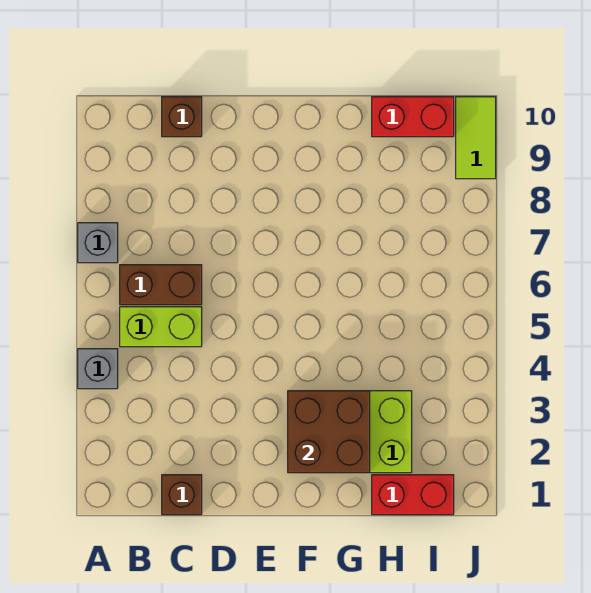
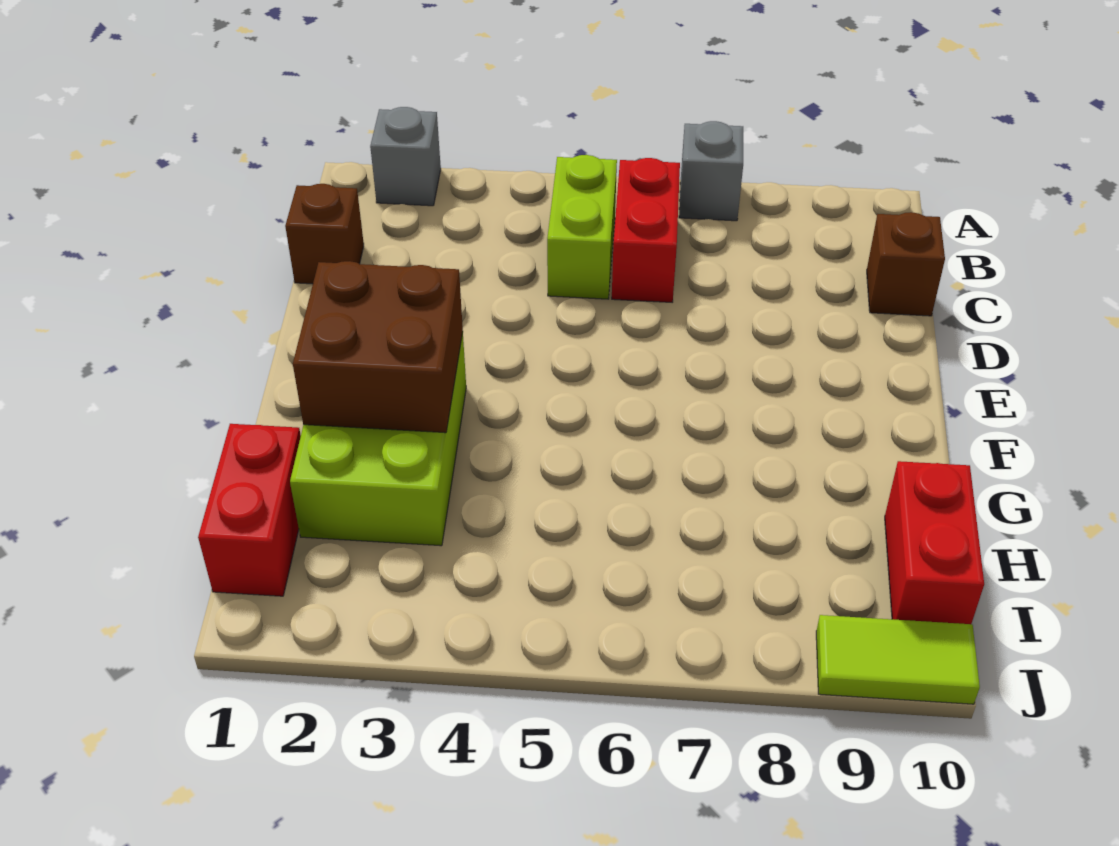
grey 1x1 brick [78,349,118,389] -> grey 1x1 brick moved to [370,107,441,206]
brown 1x2 brick [120,265,202,305] -> red 1x2 brick [612,158,680,302]

